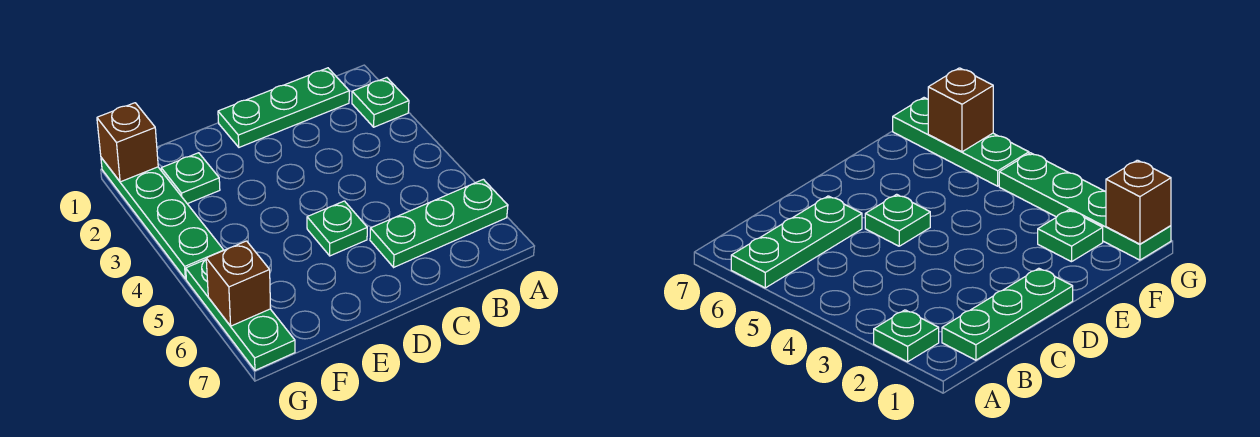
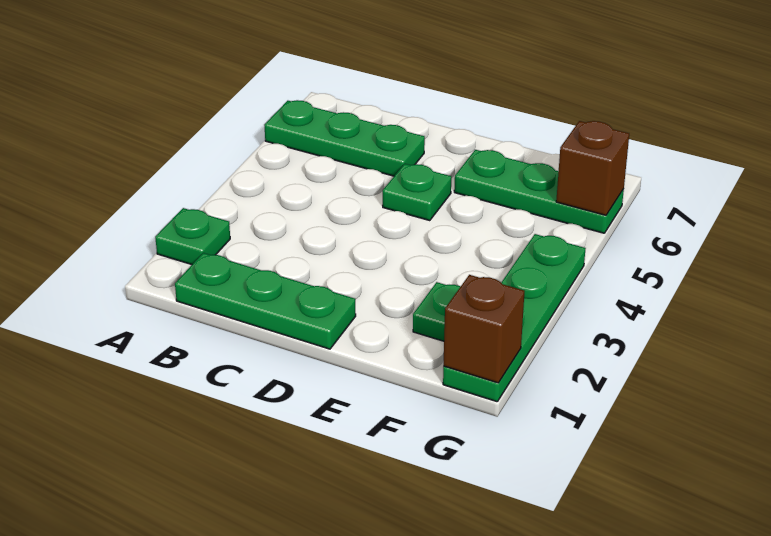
green 1x3 plate [186,260,295,370] -> green 1x3 plate turned to [454,150,624,233]

